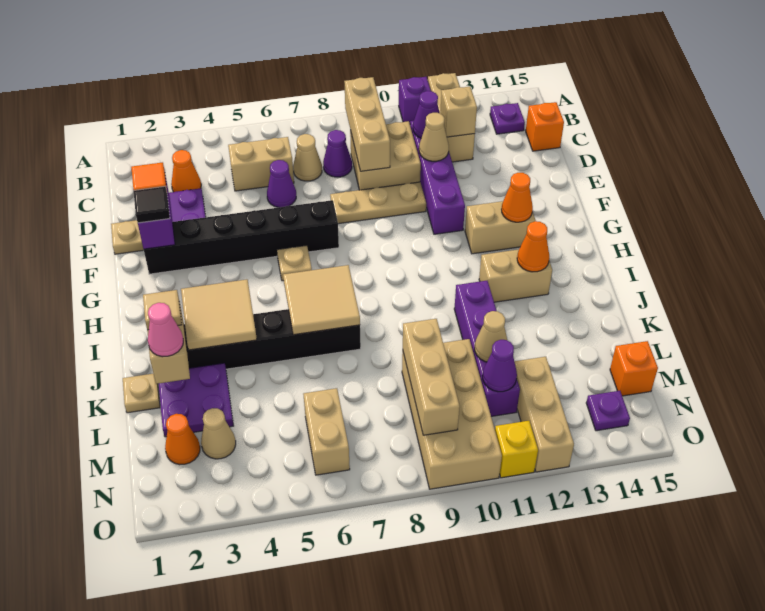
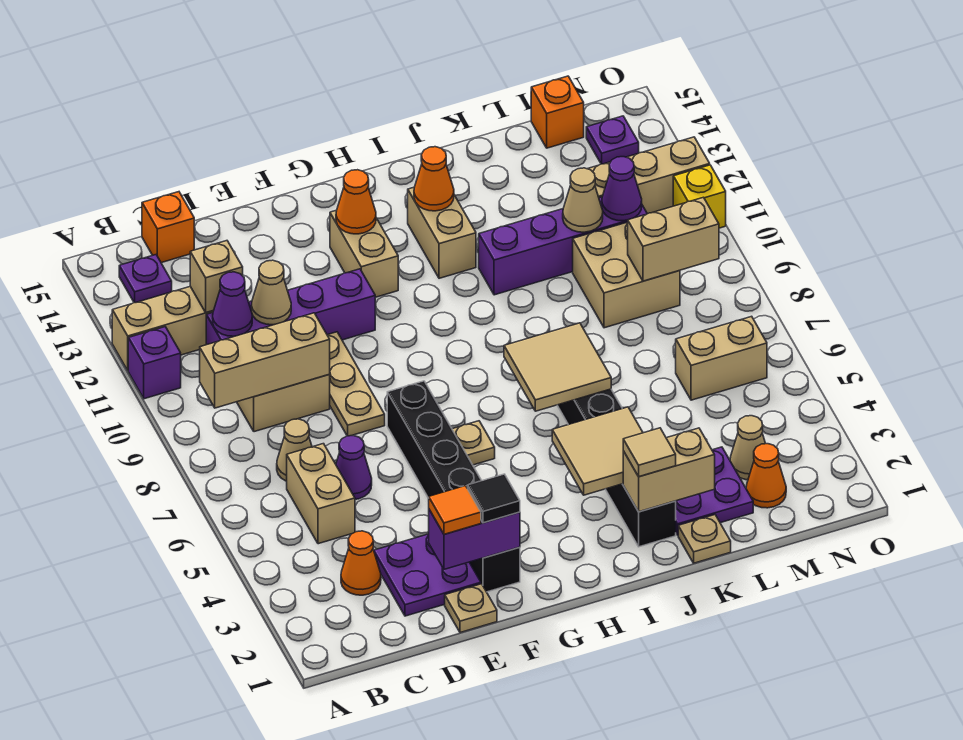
purple 1x1 cone [323,130,352,177] -> none
pink 1x1 cone [148,303,183,357] -> none
tan 2x4 brick [402,339,502,489] -> tan 2x2 brick [573,222,680,328]
tan 1x3 brick [403,319,460,435] -> tan 1x2 brick [628,197,719,281]

